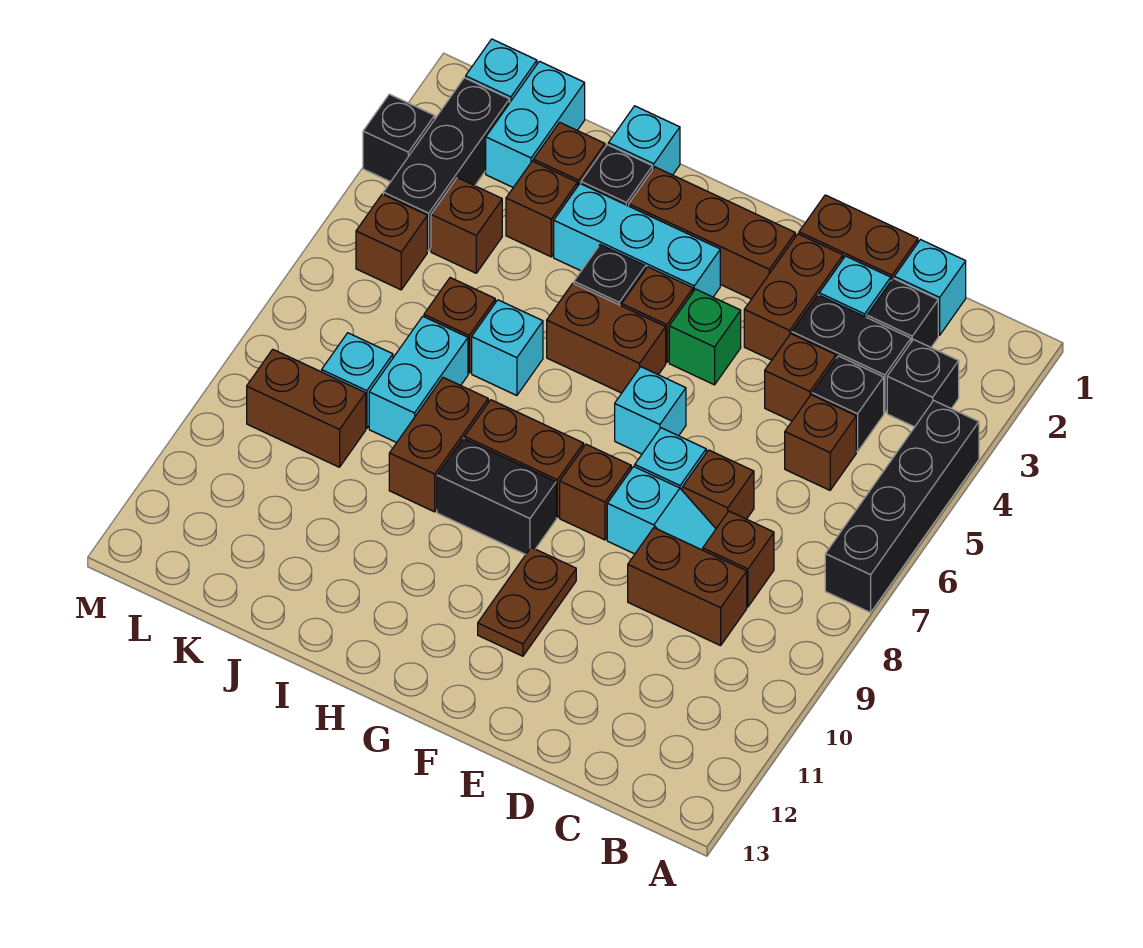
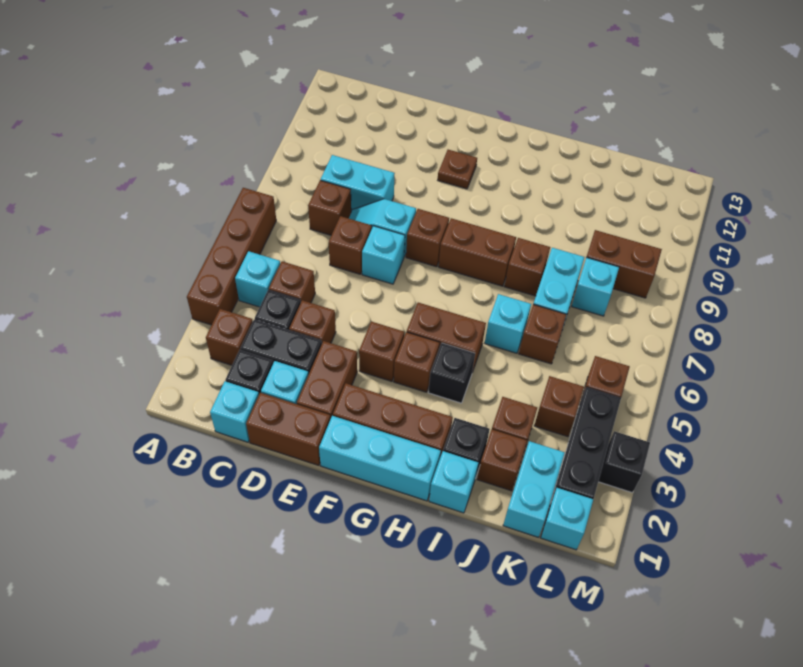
black 1x4 brick [825,401,979,613] -> brown 1x4 brick [187,188,276,325]
black 1x1 brick [887,339,959,427] -> brown 1x1 brick [206,309,253,365]
brown 1x2 brick [628,528,747,646] -> cyan 1x2 brick [321,155,395,212]
green 1x1 brick [669,289,741,385] -> brown 1x1 brick [359,322,404,381]
cyan 1x1 brick [615,367,686,454] -> cyan 1x1 brick moved to [235,251,280,307]
brown 1x2 plate [478,547,576,656] -> brown 1x1 plate [438,150,477,189]
cyan 1x3 brick [554,184,720,297] -> cyan 1x3 brick moved to [319,416,441,501]
black 1x2 brick [437,438,556,554] -> none
brown 1x2 brick [389,378,488,512] -> brown 1x1 brick [504,238,550,296]

